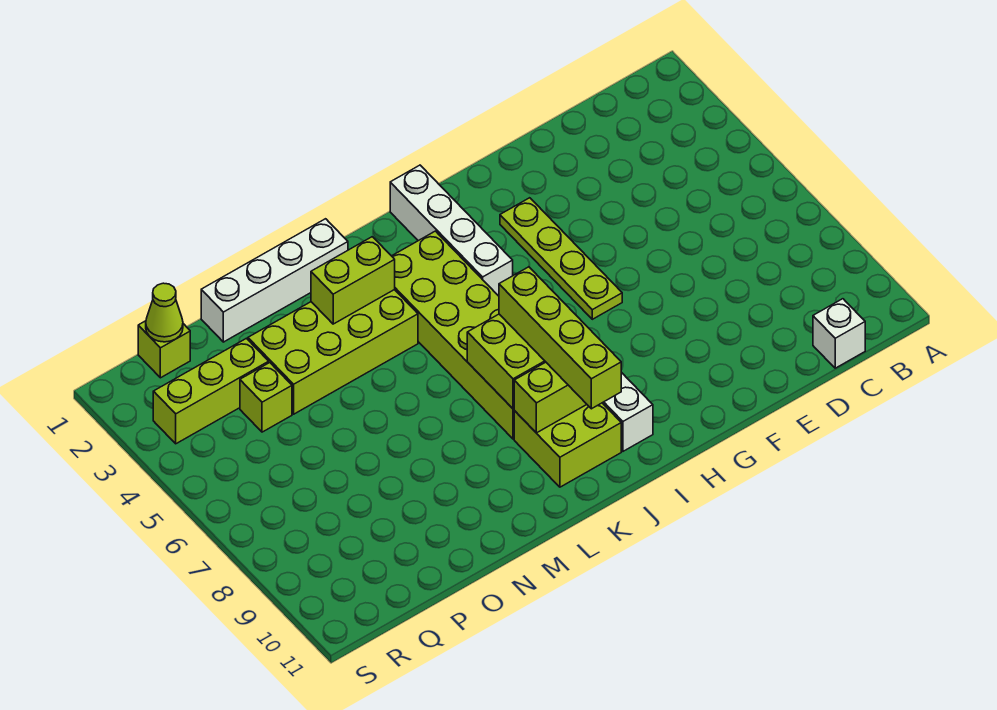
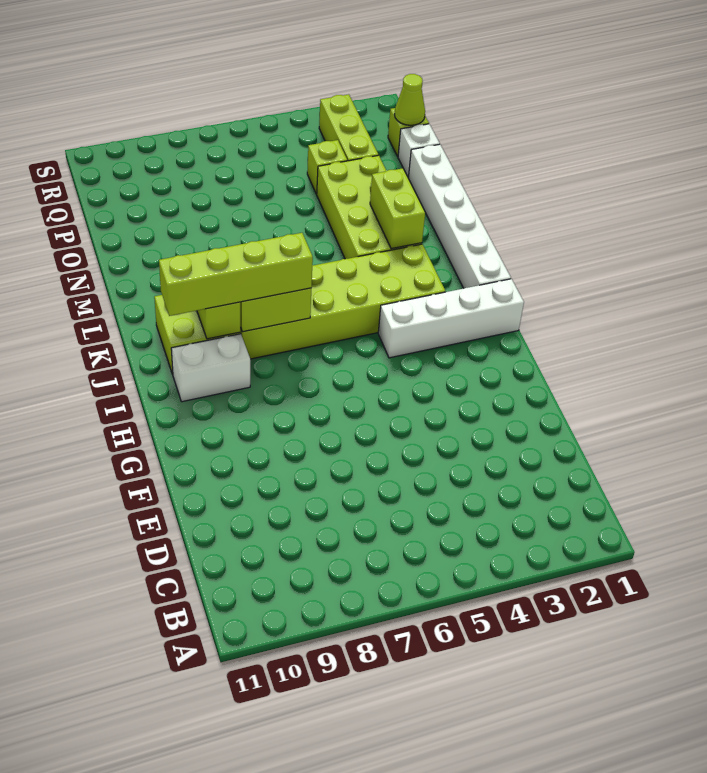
white 1x1 brick [813,299,865,368] -> white 1x1 brick moved to [398,124,440,177]
lime 1x4 plate [500,198,622,319] -> none
white 1x4 brick [201,219,348,342] -> white 1x6 brick [408,144,511,288]

